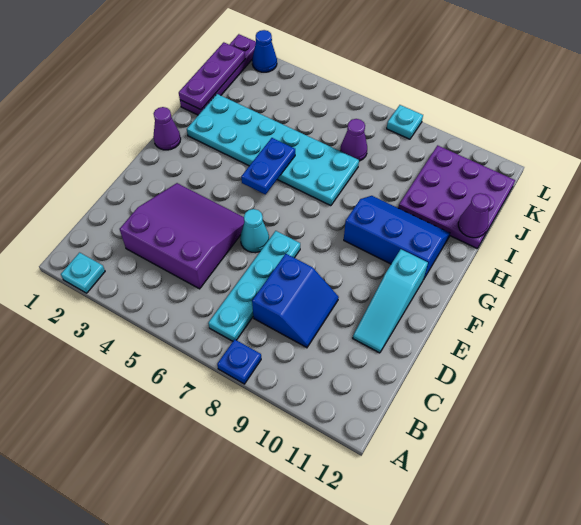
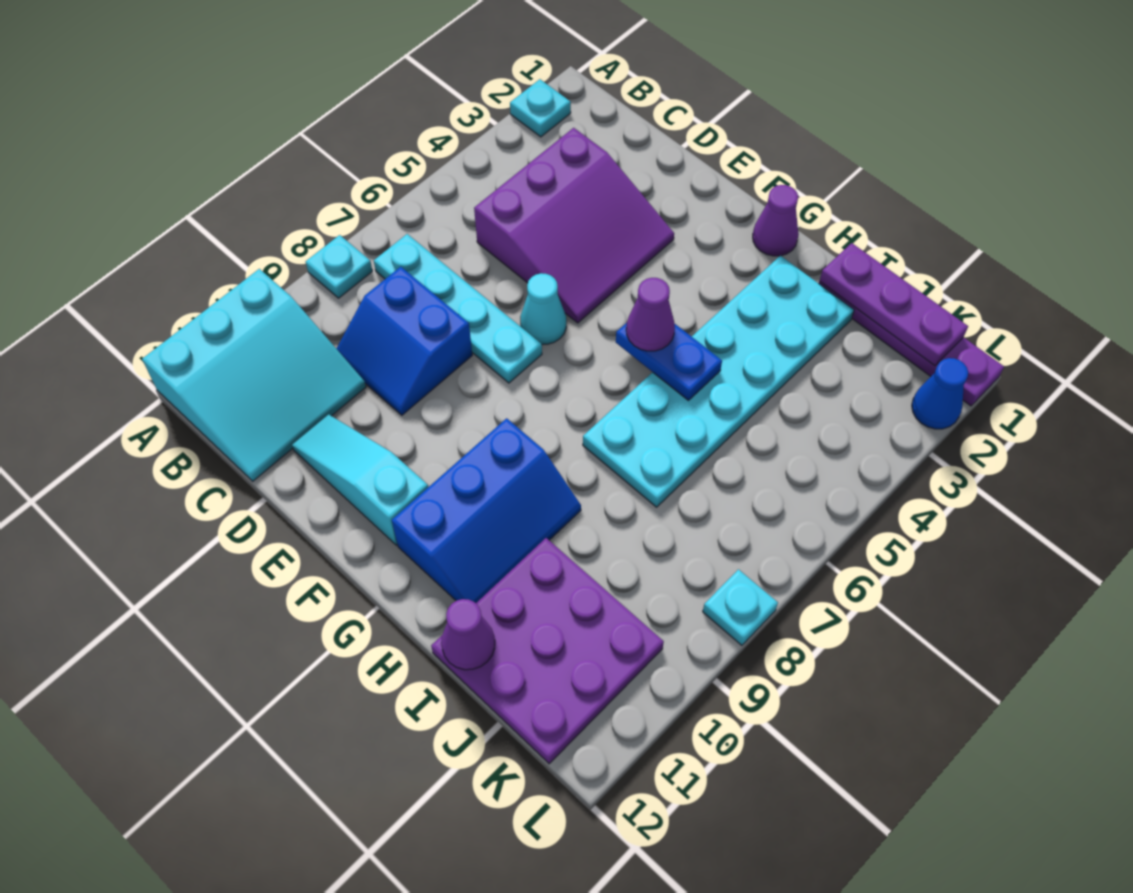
blue 1x1 plate [217,339,261,384] -> cyan 1x1 plate [305,235,372,298]
none -> cyan 3x3 slope [142,269,366,481]
purple 1x1 cone [341,119,367,161] -> purple 1x1 cone moved to [626,278,675,351]

